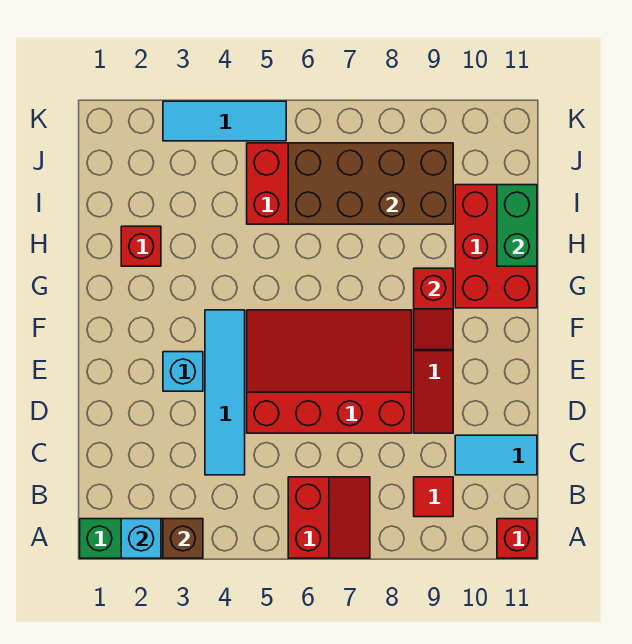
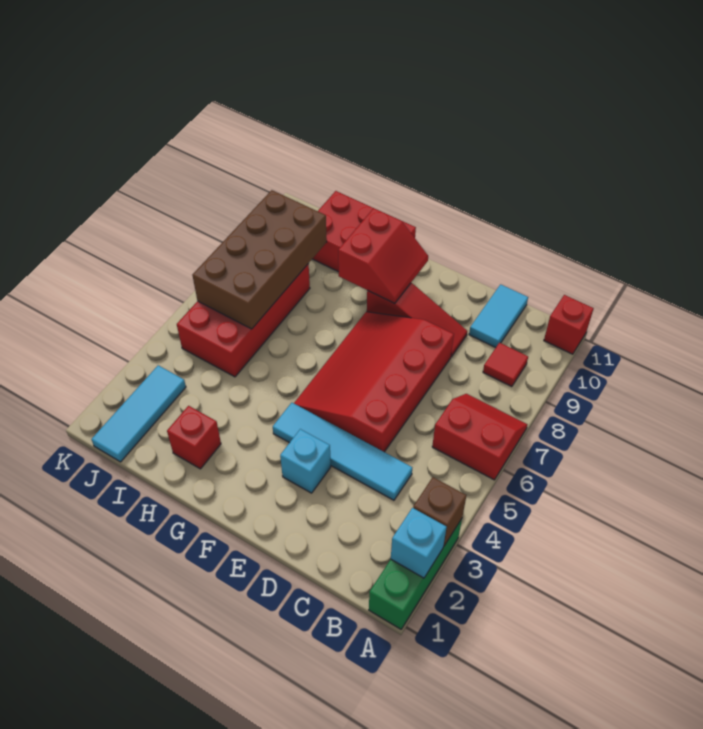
red 1x2 slope [414,268,453,350] -> red 2x2 slope [338,208,428,304]
green 1x2 brick [497,185,537,266] -> none
cyan 1x3 tile [163,101,286,141] -> cyan 1x3 tile moved to [92,365,186,462]

